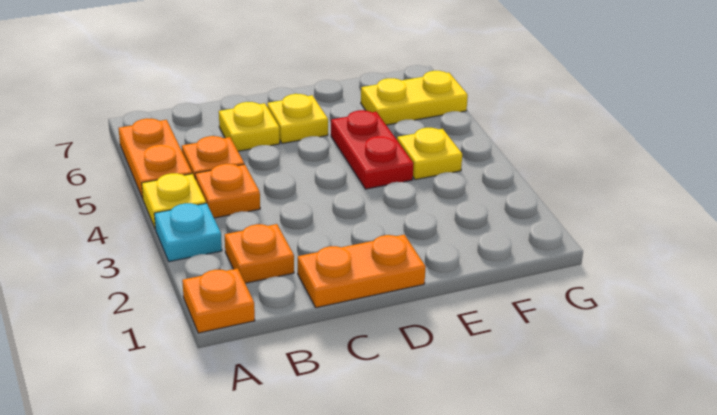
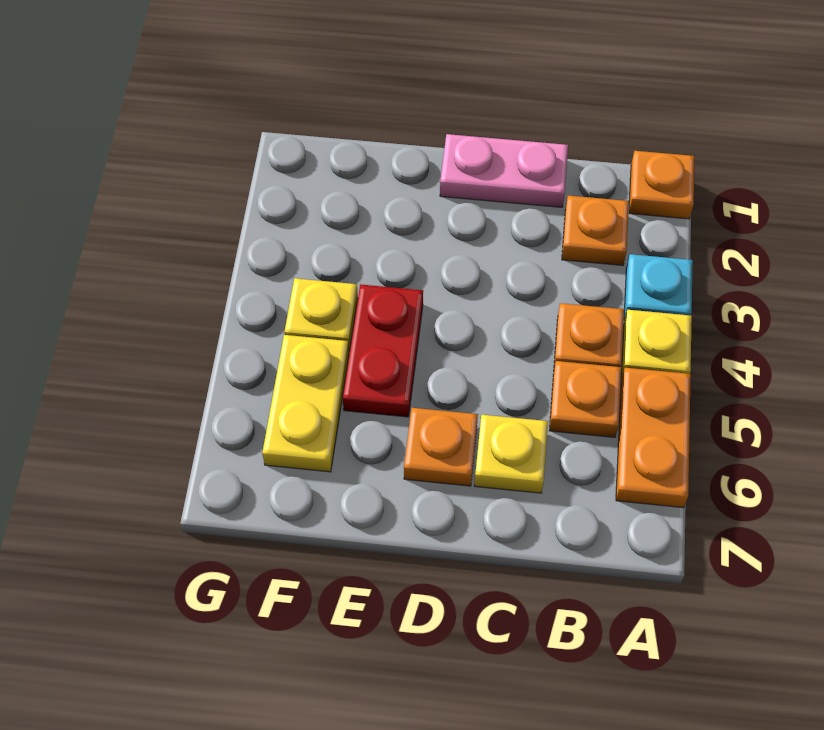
orange 1x2 plate [298,235,426,308] -> pink 1x2 plate [440,134,568,207]
yellow 1x1 plate [267,94,328,143] -> orange 1x1 plate [404,408,478,486]
yellow 1x2 plate [361,71,468,125] -> yellow 1x2 plate turned to [262,335,349,472]

